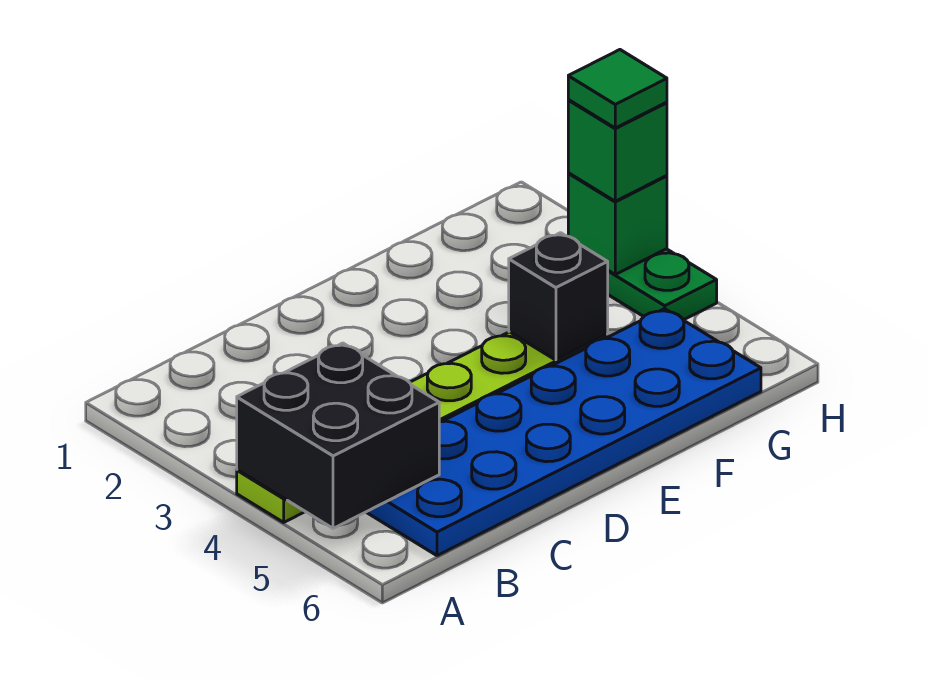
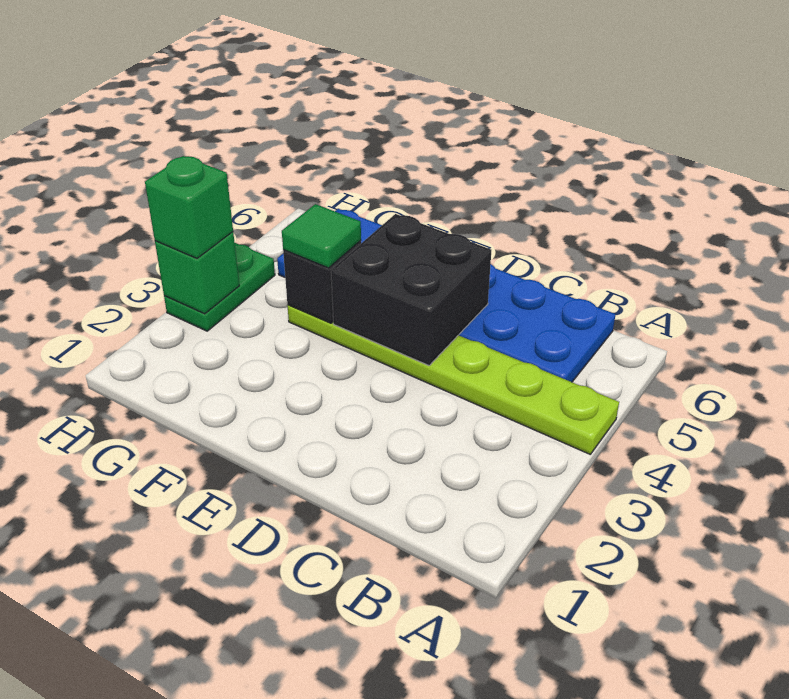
black 2x2 brick [237,343,439,528] -> black 2x2 brick moved to [331,214,491,366]
green 1x1 tile [568,50,667,128] -> green 1x1 tile moved to [282,204,361,268]

